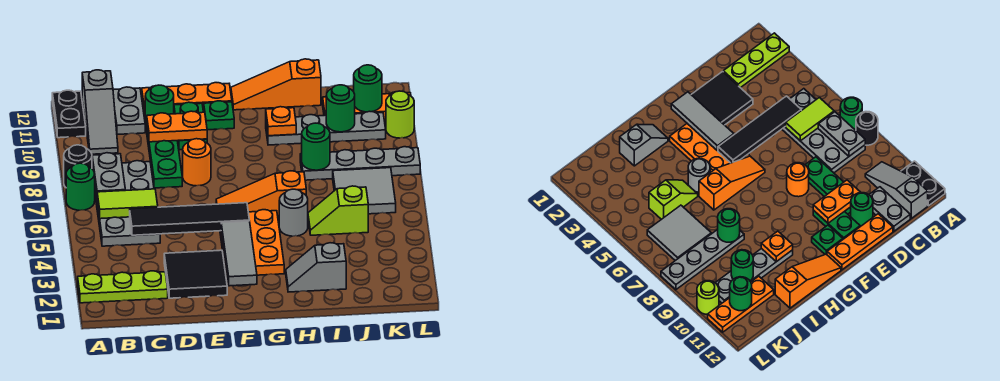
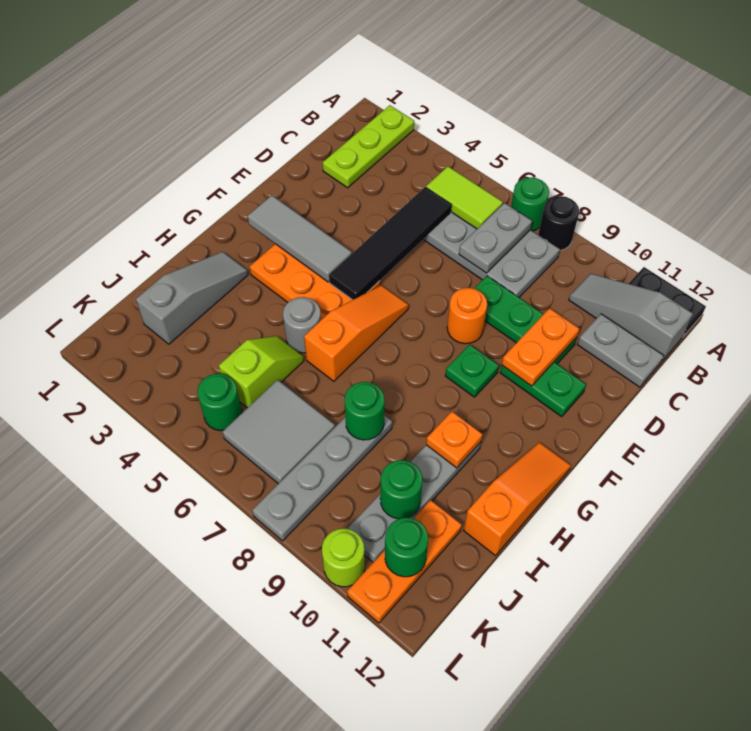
lime 1x2 tile [97,189,158,219] -> lime 1x2 tile turned to [426,166,503,229]
grey 1x2 plate [92,153,125,196] -> grey 1x2 plate turned to [459,203,532,273]
black 2x2 tile [164,250,227,298] -> none
green 1x1 round brick [145,85,174,127] -> green 1x1 round brick moved to [197,374,242,431]
orange 1x3 plate [141,83,232,115] -> none
green 1x1 plate [203,101,234,130] -> green 1x1 plate moved to [445,345,499,397]
grey 1x2 slope [286,243,346,292] -> grey 1x3 slope [136,252,248,344]

